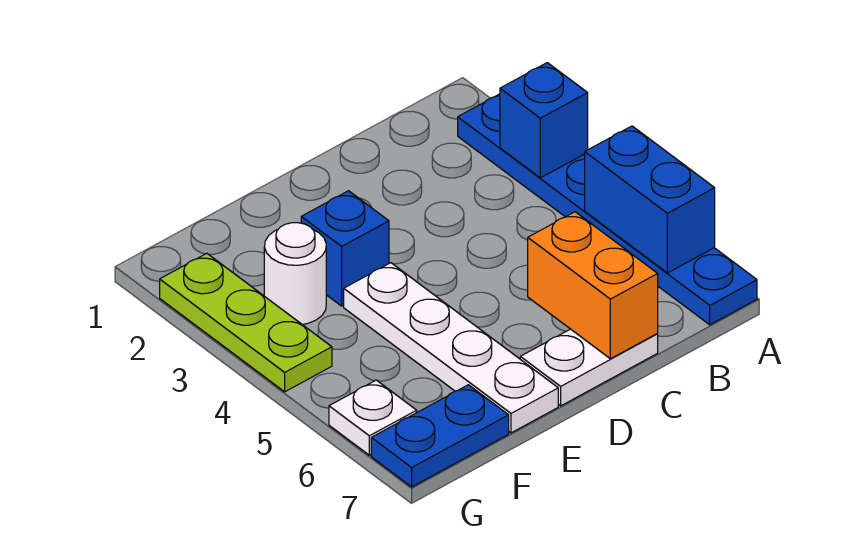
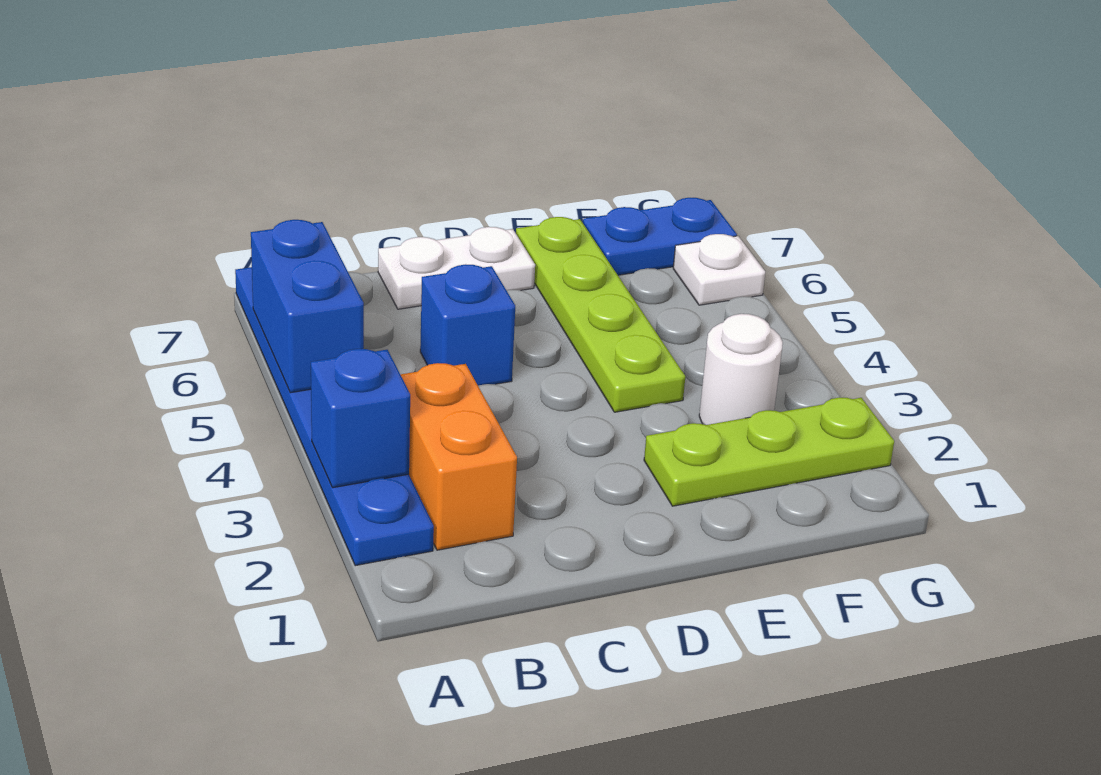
orange 1x2 brick [528,212,658,359] -> orange 1x2 brick moved to [400,363,517,550]
blue 1x1 brick [301,191,389,306] -> blue 1x1 brick moved to [420,264,515,386]
white 1x4 plate [344,263,558,433] -> lime 1x4 plate [516,217,685,412]
lime 1x3 plate [160,253,332,392] -> lime 1x3 plate turned to [644,397,894,506]

